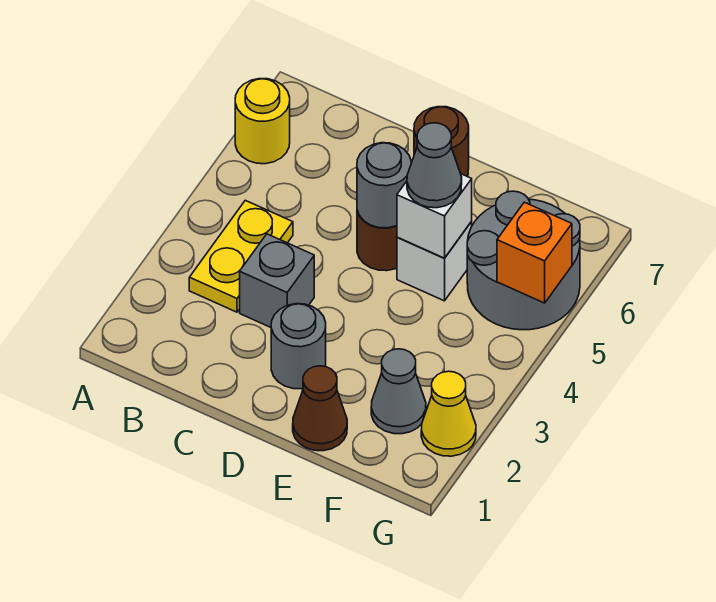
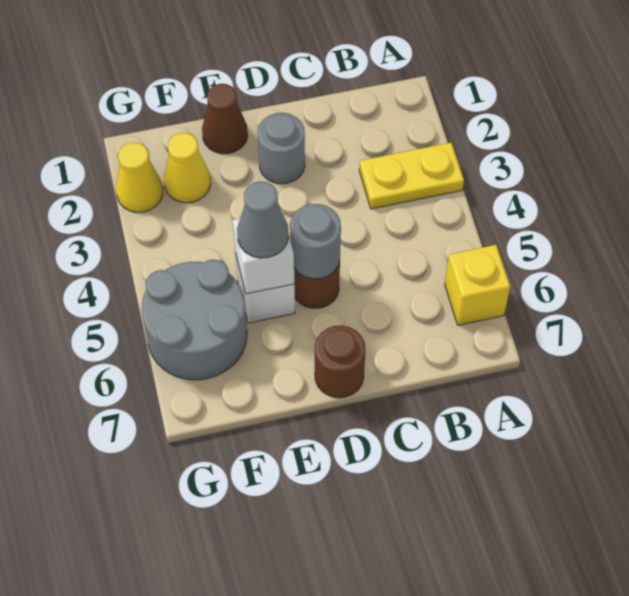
yellow 1x1 round brick [235,79,290,164] -> yellow 1x1 brick [445,245,510,325]
yellow 1x2 plate [189,200,293,312] -> yellow 1x2 plate turned to [359,143,464,209]
grey 1x1 brick [240,234,314,327] -> none
grey 1x1 cone [371,349,426,434] -> yellow 1x1 cone [164,133,211,203]
orange 1x1 brick [497,202,572,303] -> none

